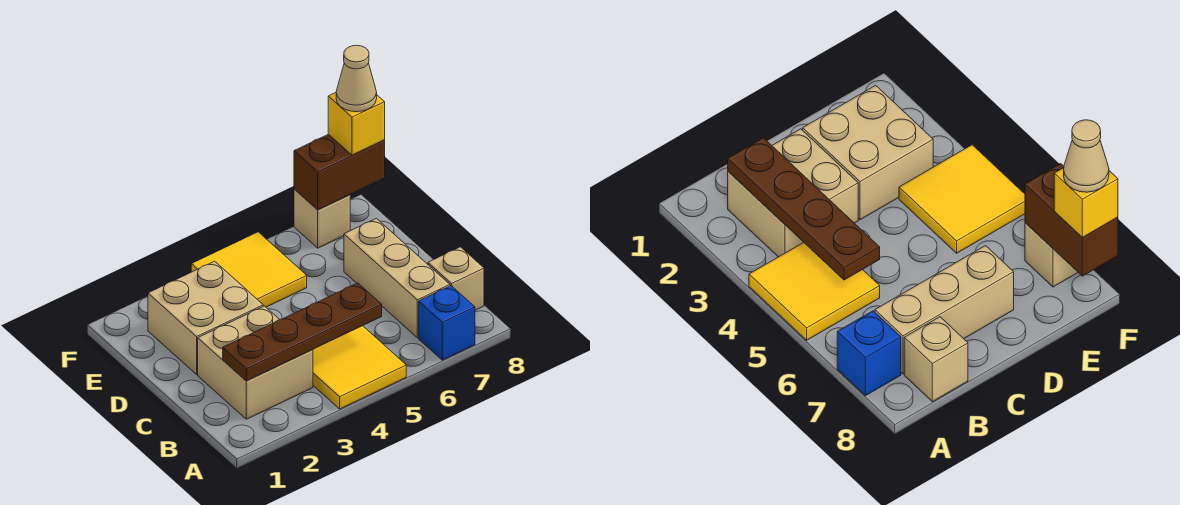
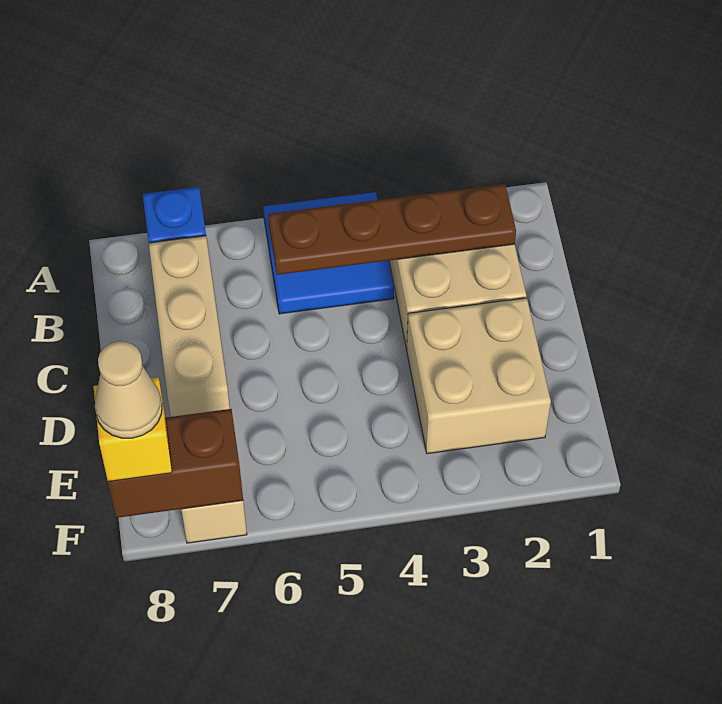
yellow 2x2 tile [313,326,406,409] -> blue 2x2 tile [263,192,394,314]
tan 1x1 brick [428,247,484,310] -> none
yellow 2x2 tile [191,232,307,307] -> none

